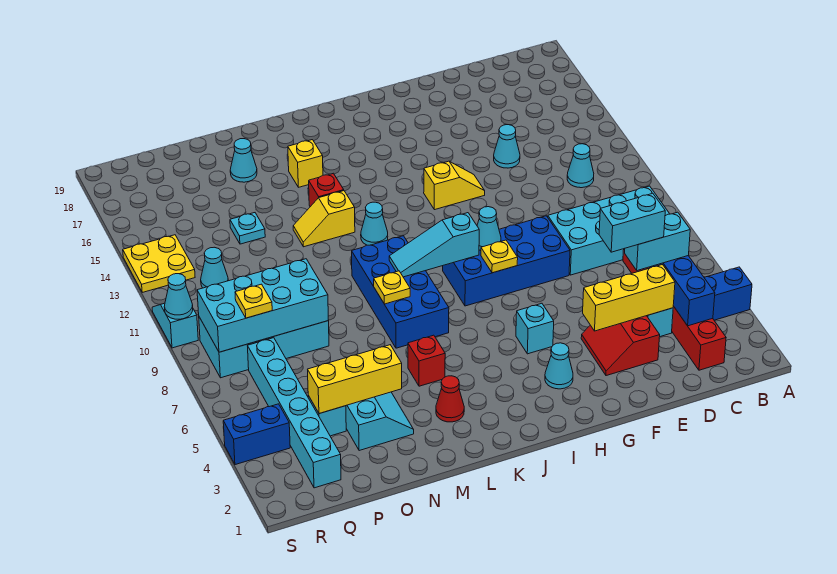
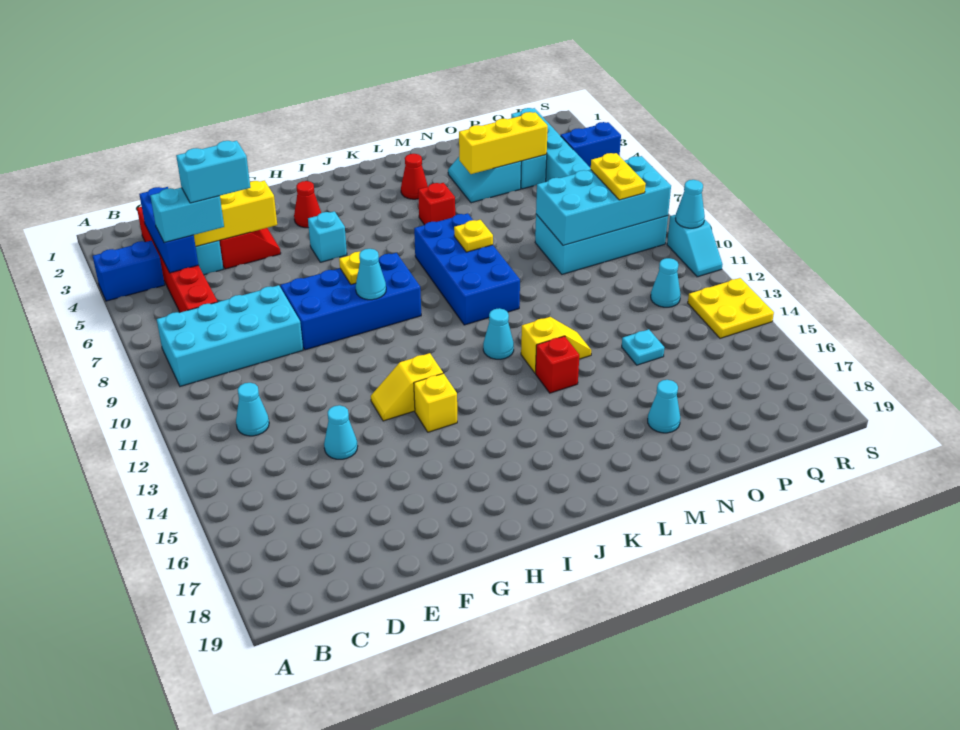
cyan 1x1 cone [545,343,573,389] -> red 1x1 cone [294,181,321,228]
cyan 1x3 slope [389,213,479,277] -> none
yellow 1x1 brick [288,140,323,187] -> yellow 1x1 brick moved to [414,373,457,432]
yellow 1x1 plate [235,284,272,318] -> yellow 1x2 plate [591,153,646,200]

